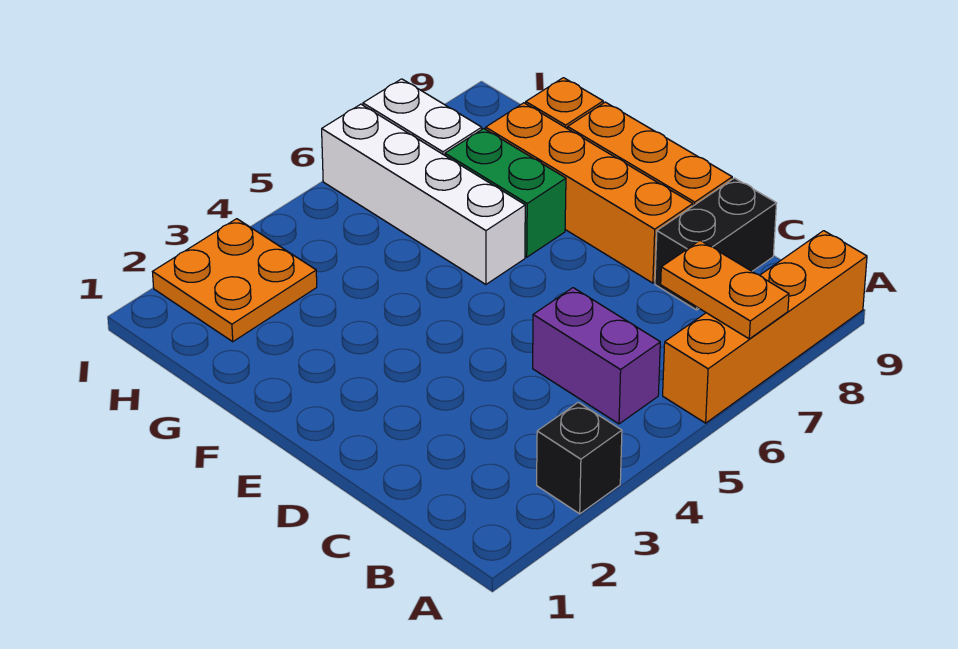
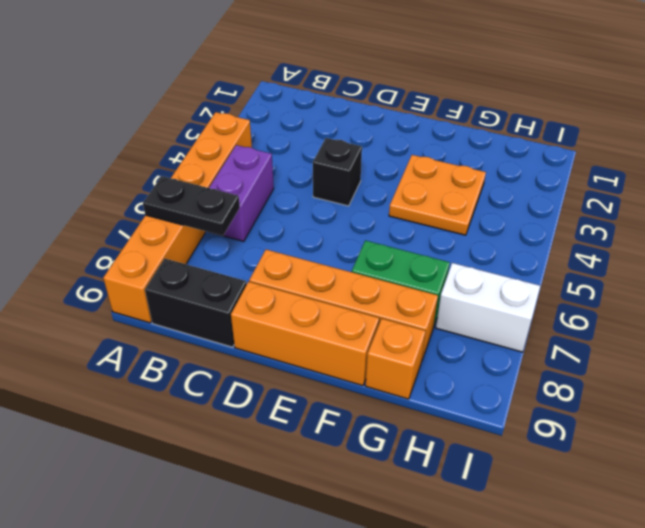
black 1x1 brick [537,402,622,514] -> black 1x1 brick moved to [313,138,362,206]
orange 1x4 brick [663,231,867,423] -> orange 1x6 brick [103,112,252,323]
orange 1x2 plate [661,241,789,339] -> black 1x2 plate [143,176,240,236]
purple 1x2 brick [533,288,660,424] -> purple 1x2 brick turned to [209,145,274,241]
black 1x2 brick [655,178,777,310] -> black 1x2 brick turned to [145,258,247,347]
white 1x4 brick [322,104,525,284] -> none
orange 2x2 plate [153,219,317,342] -> orange 2x2 plate moved to [389,155,486,235]

